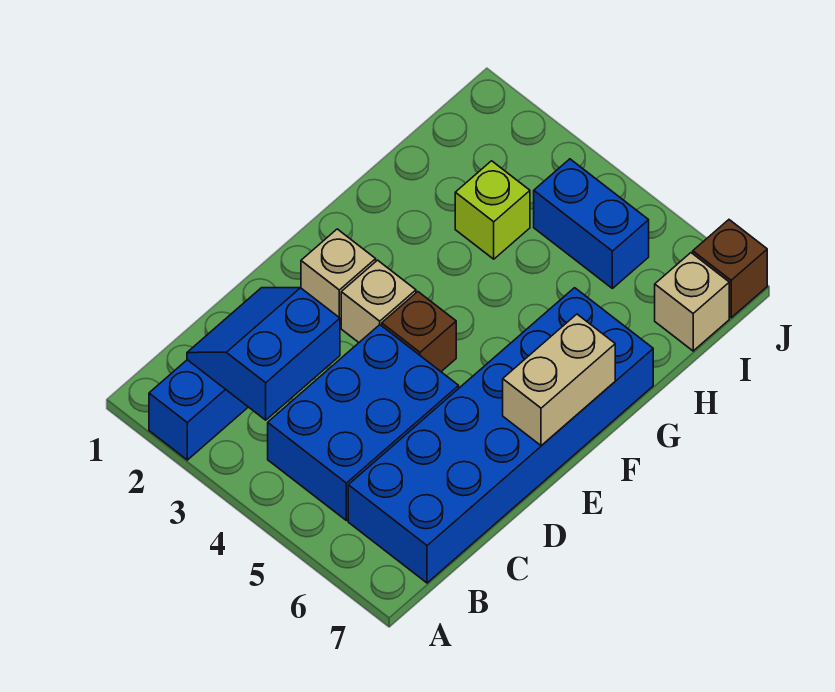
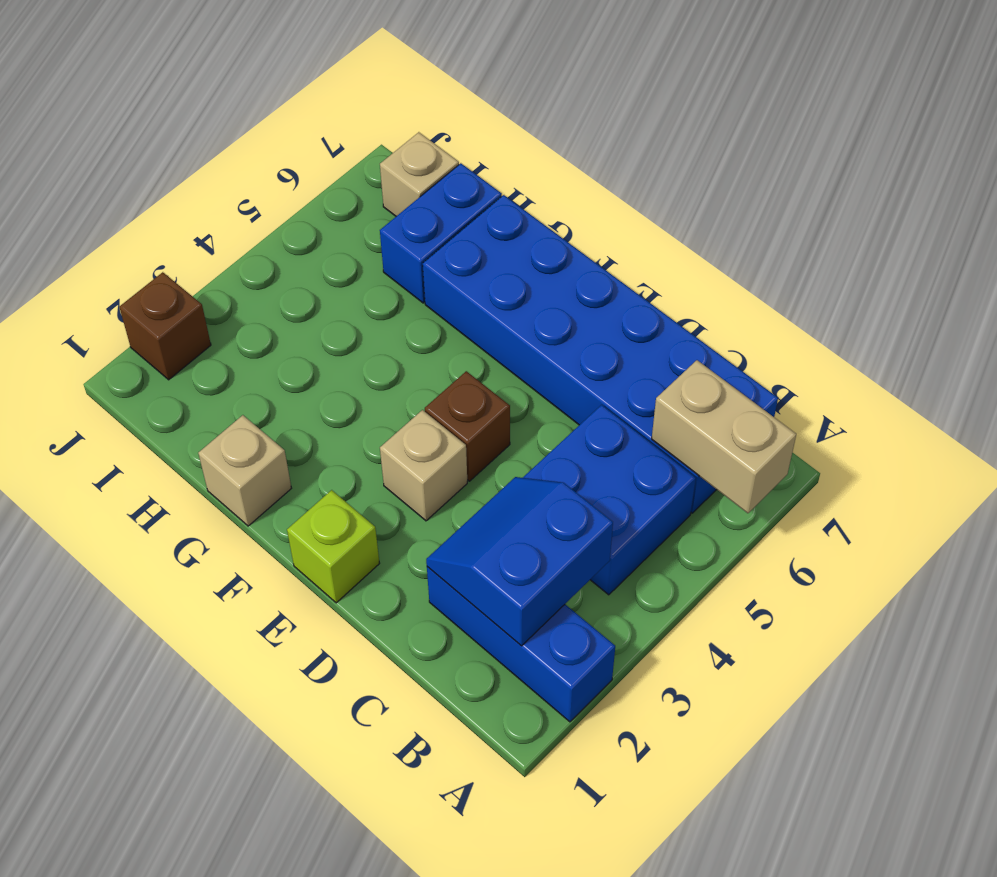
blue 2x2 slope [187,288,340,420] -> blue 2x2 slope turned to [426,477,613,646]
blue 2x3 brick [268,325,459,520] -> blue 2x2 brick [523,405,696,595]
tan 1x1 brick [301,229,376,327] -> tan 1x1 brick moved to [198,415,292,526]
tan 1x2 brick [503,314,615,446] -> tan 1x2 brick moved to [652,360,796,513]
lime 1x1 brick [455,161,530,259] -> lime 1x1 brick moved to [287,490,380,603]
blue 1x2 brick [534,159,649,288] -> blue 1x2 brick moved to [380,163,502,303]
brown 1x1 brick [693,220,767,318] -> brown 1x1 brick moved to [119,272,211,380]

